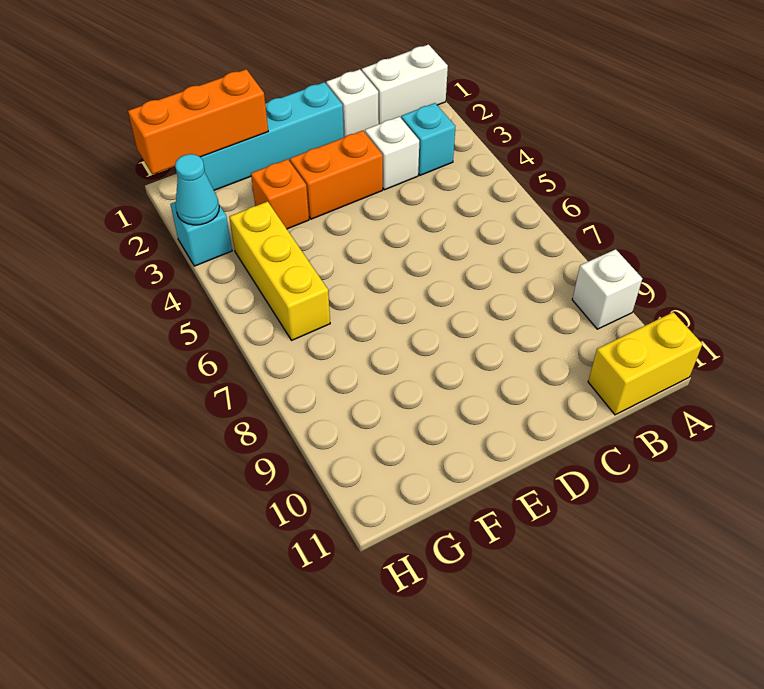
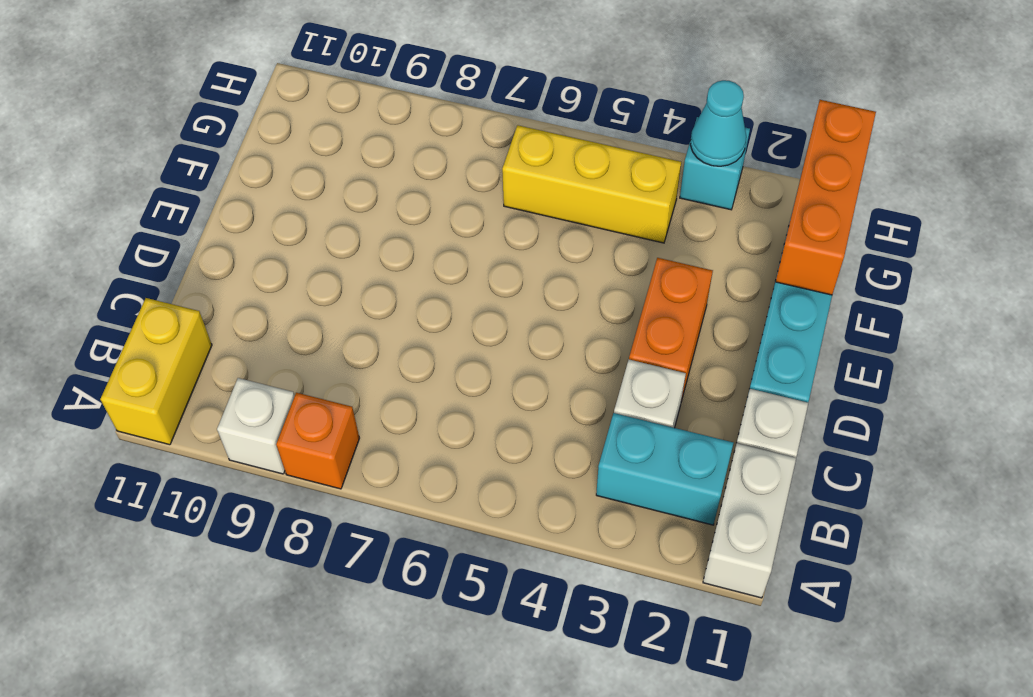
cyan 1x1 brick [401,103,455,175] -> cyan 1x2 brick [596,413,733,525]
orange 1x1 brick [251,159,309,229] -> orange 1x1 brick moved to [276,393,359,489]

